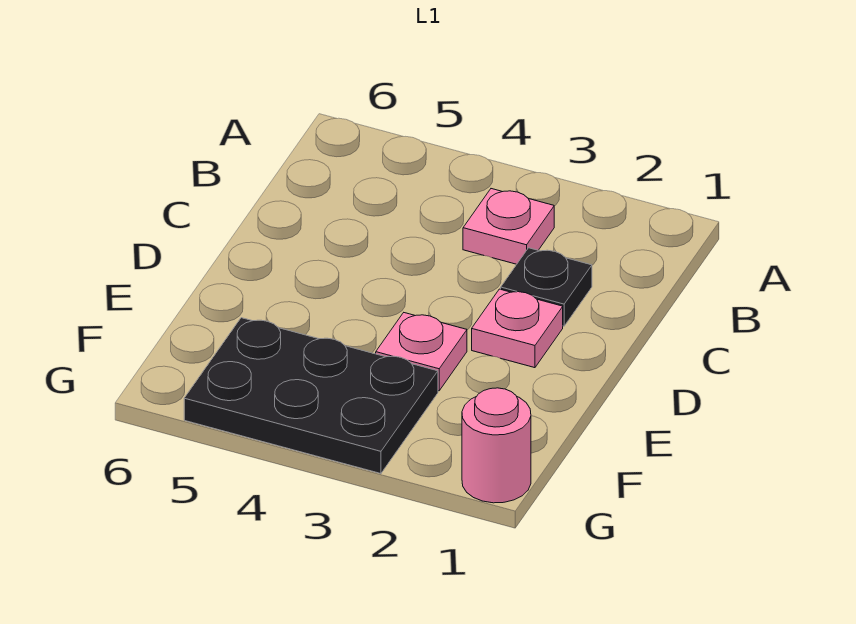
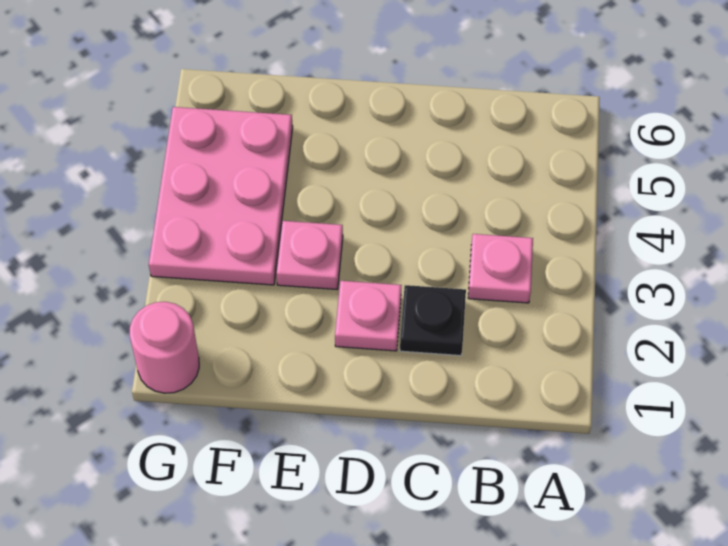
black 2x3 plate [184,318,438,474] -> pink 2x3 plate [149,107,293,285]

